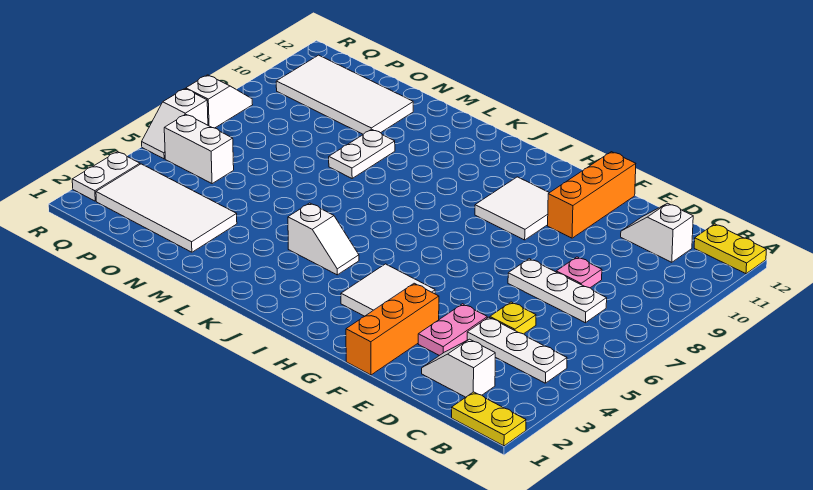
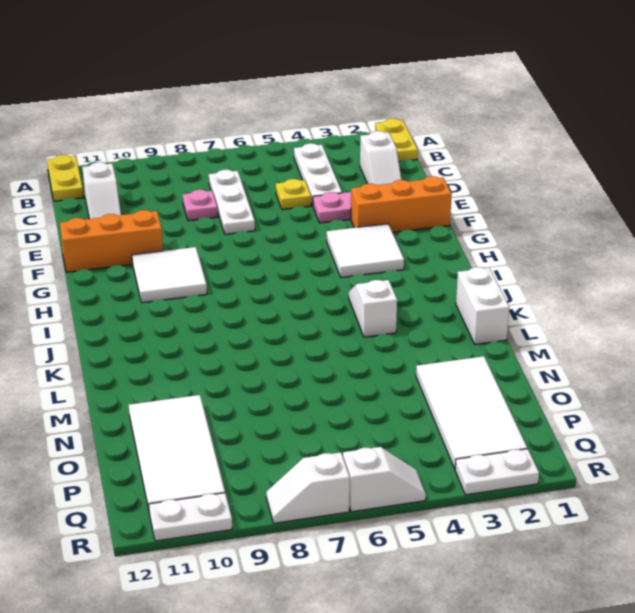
white 1x2 plate [329,129,395,178] -> white 1x2 plate moved to [149,493,232,541]
white 1x2 brick [164,114,234,184] -> white 1x2 brick moved to [456,267,509,344]

